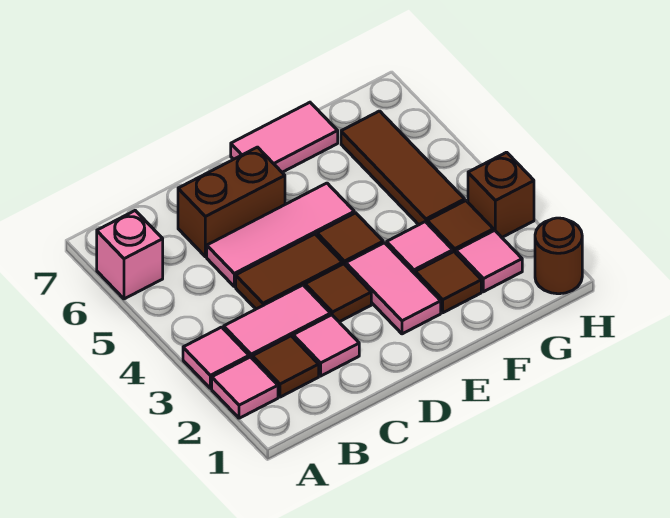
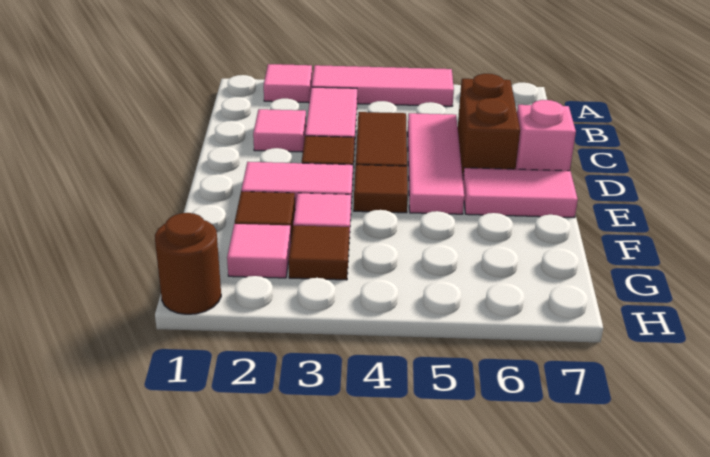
pink 1x1 tile [183,327,249,388] -> pink 1x3 tile [312,65,454,106]
pink 1x1 brick [97,211,163,299] -> pink 1x1 brick moved to [516,100,576,171]
brown 1x1 tile [252,336,319,397] -> none
pink 1x2 tile [231,102,338,172] -> pink 1x2 tile turned to [463,168,578,218]
brown 1x3 tile [341,111,465,225] -> none
brown 1x1 brick [468,152,534,237] -> none

